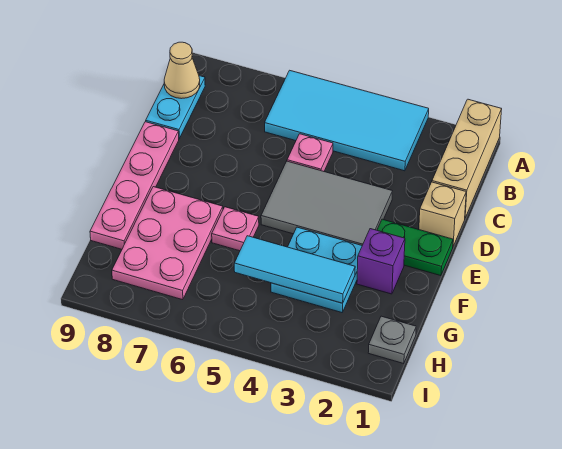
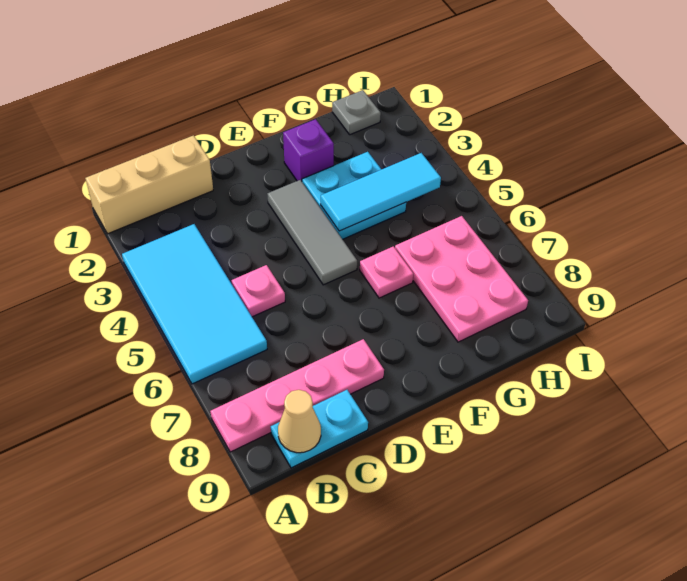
tan 1x1 brick [419,182,466,246] -> none
grey 2x3 tile [261,161,392,245] -> grey 1x3 tile [268,180,357,285]
pink 1x4 plate [90,122,179,249] -> pink 1x4 plate moved to [210,339,384,452]
green 1x2 plate [377,219,453,276] -> none
pink 2x3 plate [112,187,223,300] -> pink 2x3 plate turned to [395,216,528,342]
cyan 1x3 tile [234,236,355,303] -> cyan 1x3 tile turned to [321,153,441,231]

